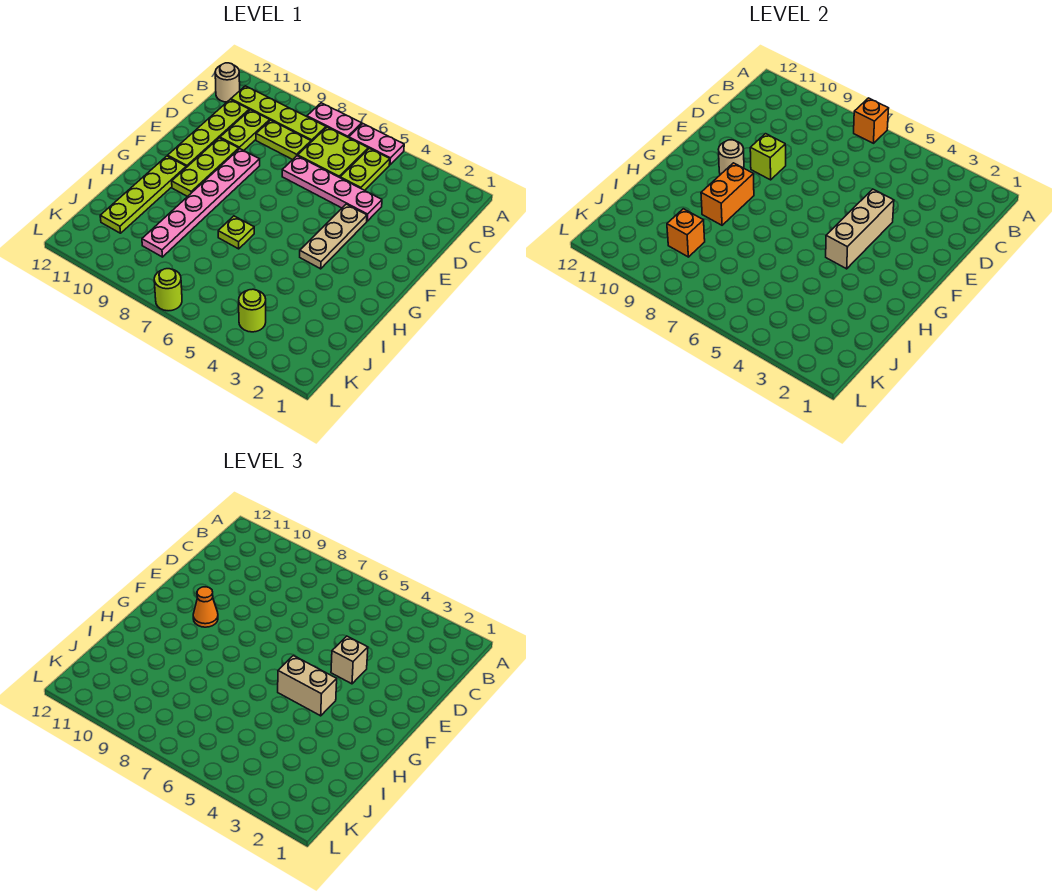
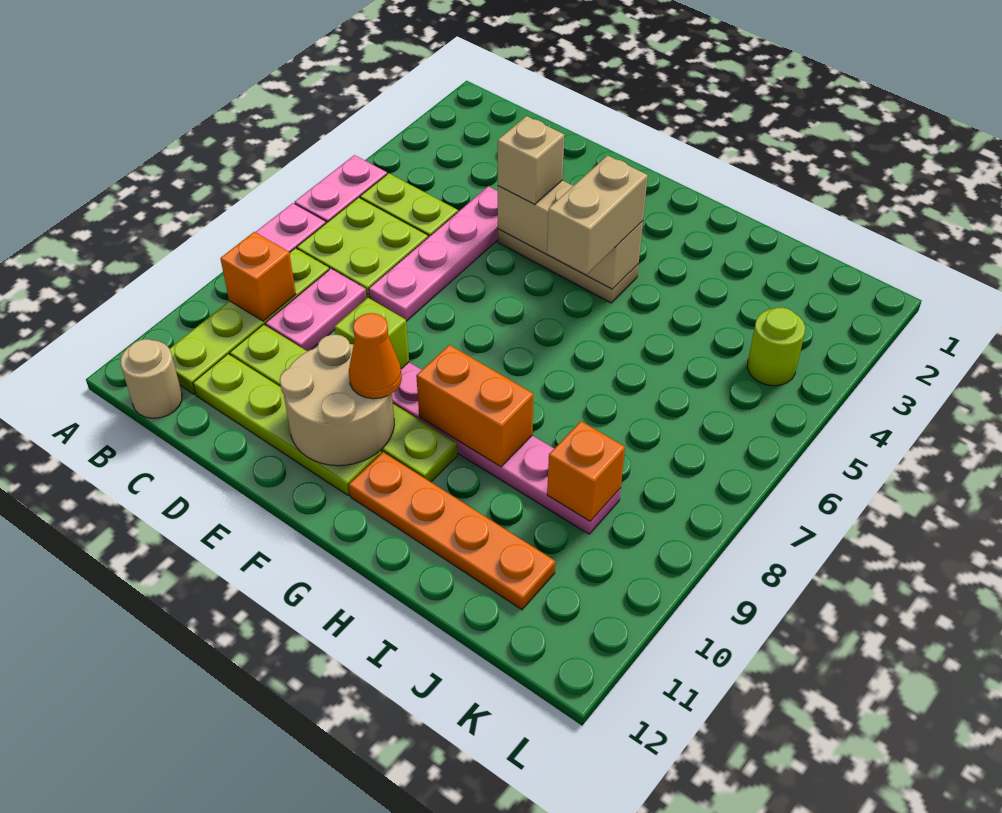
orange 1x1 brick [854,98,889,143] -> orange 1x1 brick moved to [220,232,296,321]
lime 1x2 plate [256,120,311,160] -> pink 1x2 plate [265,269,367,351]
tan 1x1 round brick [718,140,744,175] -> tan 2x2 round brick [280,335,394,466]
lime 1x4 plate [100,156,186,233] -> orange 1x4 plate [349,452,555,610]
lime 1x1 plate [218,216,254,249] -> none
lime 1x1 round brick [154,269,182,311] -> none

